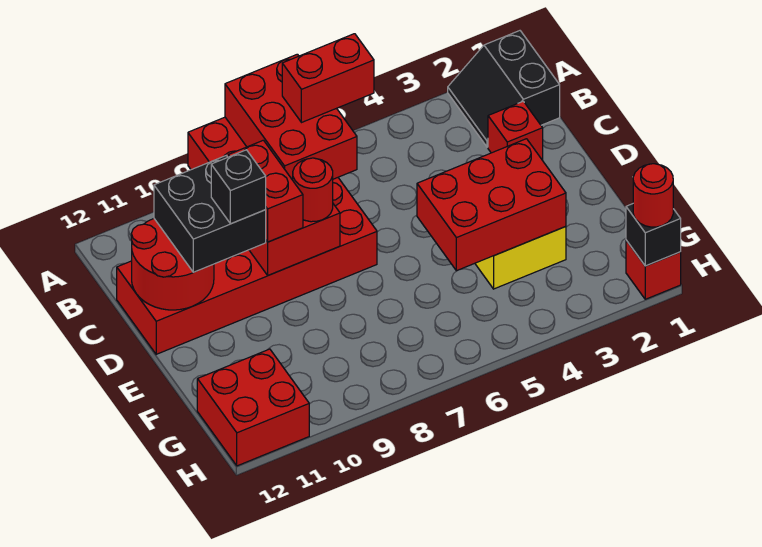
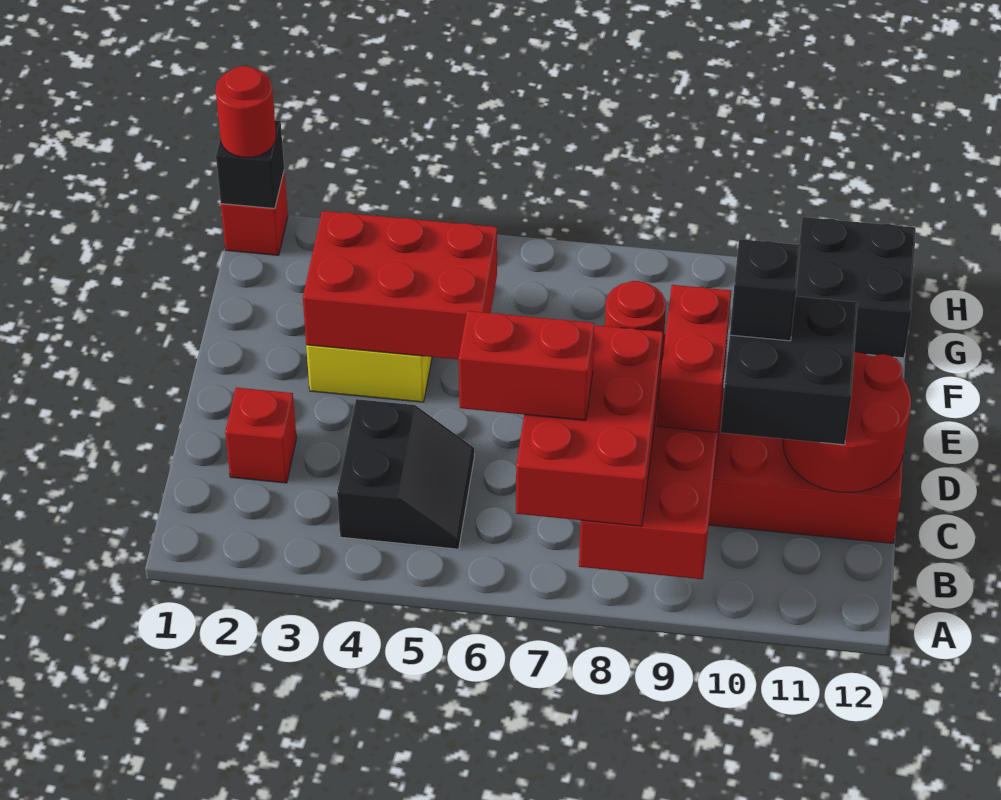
black 2x2 slope [448,31,560,147] -> black 2x2 slope moved to [337,399,474,549]
red 2x2 brick [197,349,309,466] -> black 2x2 brick [796,217,916,358]

